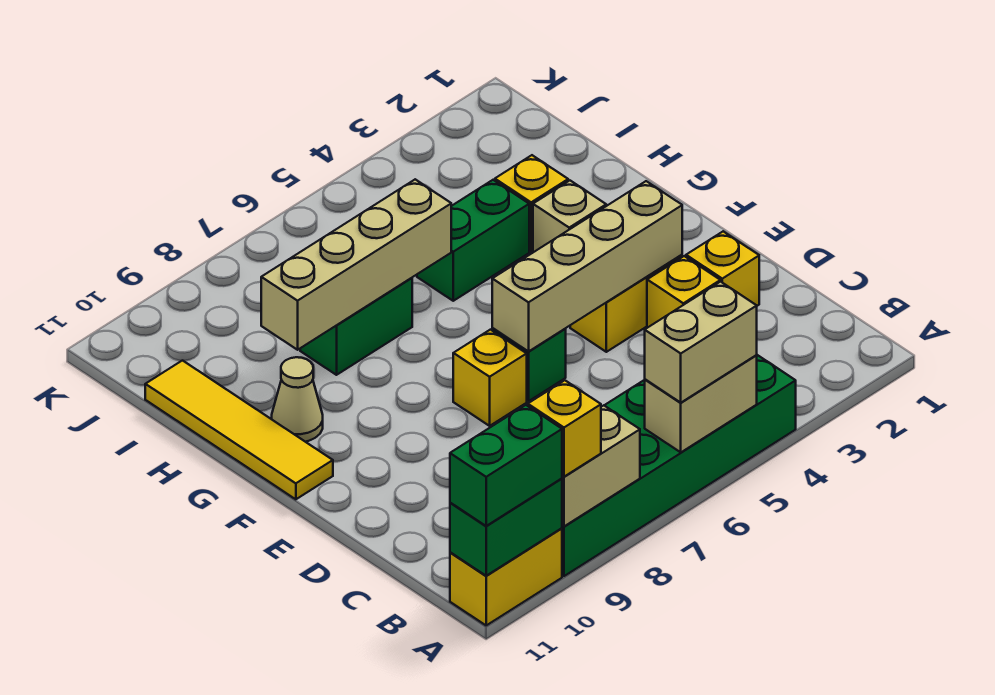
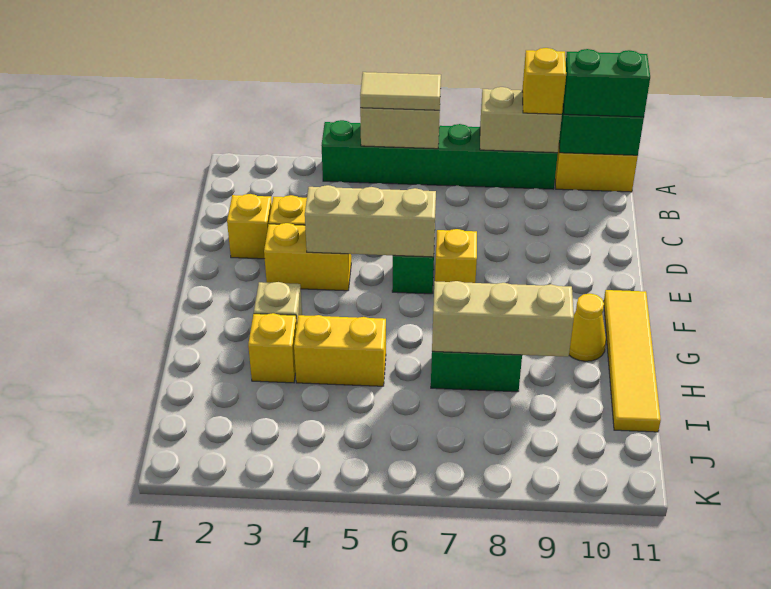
green 2x6 brick [562,355,796,576] -> green 1x6 brick [321,120,558,189]
tan 1x2 brick [645,282,757,403] -> tan 1x2 tile [360,72,441,110]
tan 1x4 brick [492,181,682,351] -> tan 1x3 brick [305,185,436,257]
tan 1x1 cone [272,357,323,442] -> yellow 1x1 cone [569,293,606,361]
green 1x2 brick [417,180,529,301] -> yellow 1x2 brick [294,315,386,386]
tan 1x4 brick [261,179,451,350] -> tan 1x3 brick [432,281,574,357]

